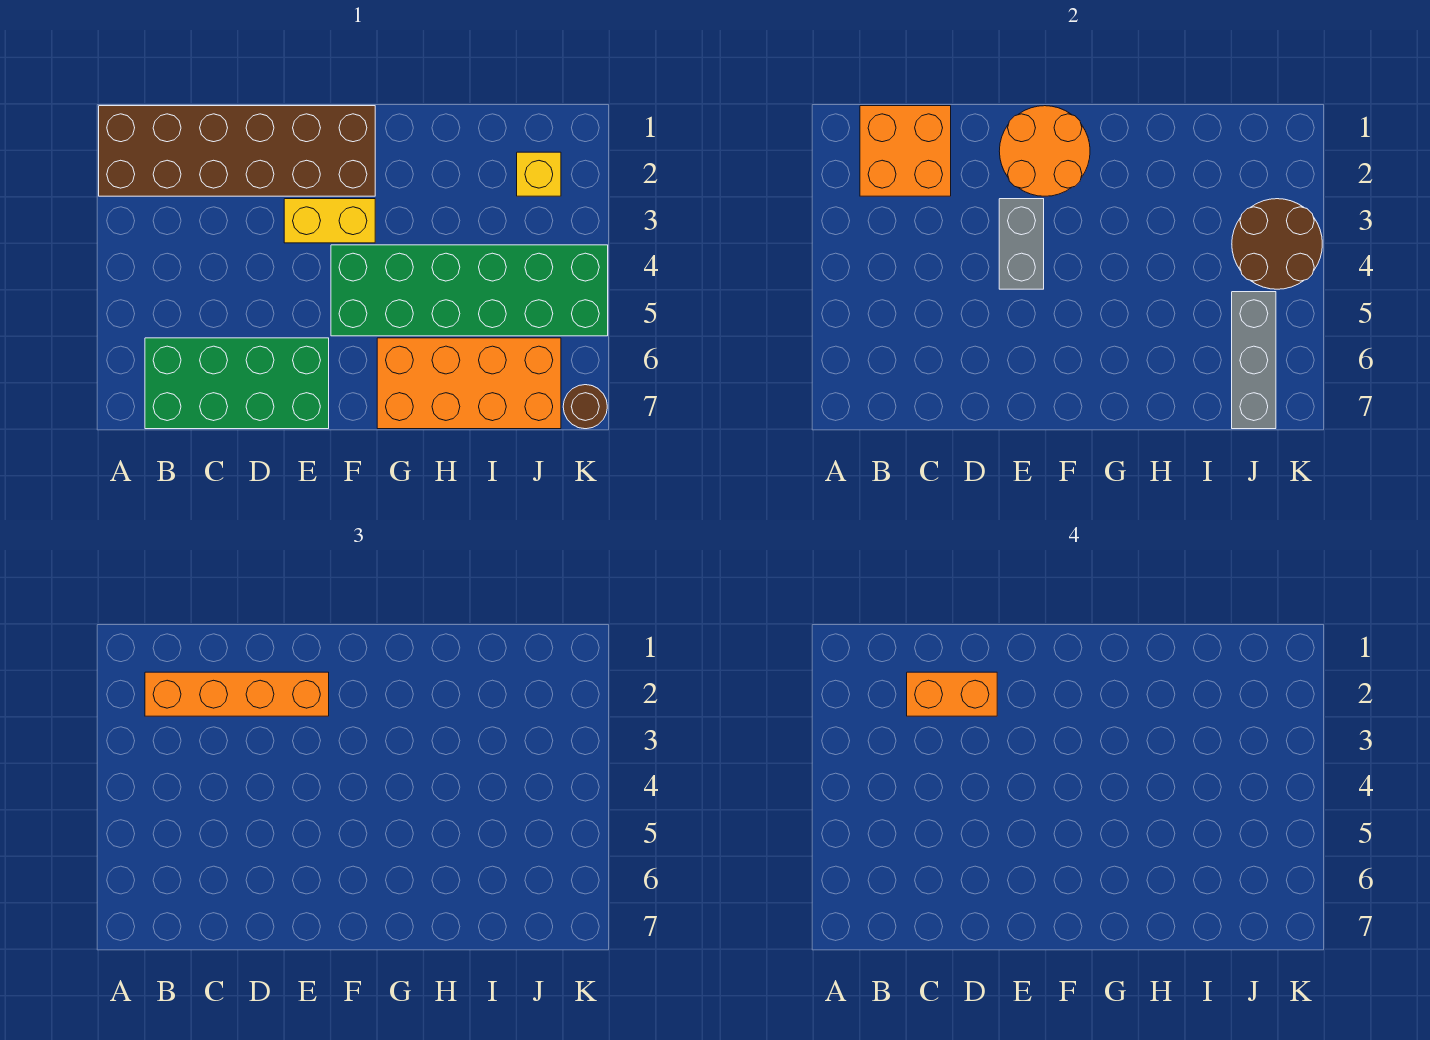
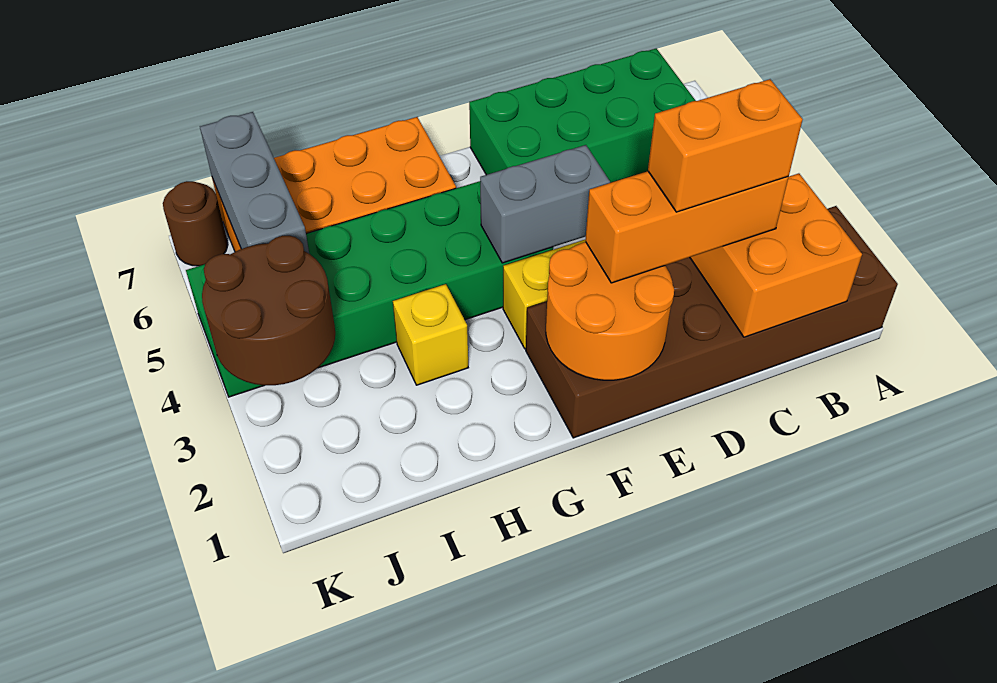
orange 1x4 brick [145,672,329,716] -> orange 1x3 brick [585,171,788,283]
grey 1x2 brick [999,199,1044,289] -> grey 1x2 brick turned to [480,145,610,263]
yellow 1x1 brick [517,152,561,196] -> yellow 1x1 brick moved to [393,284,468,385]

